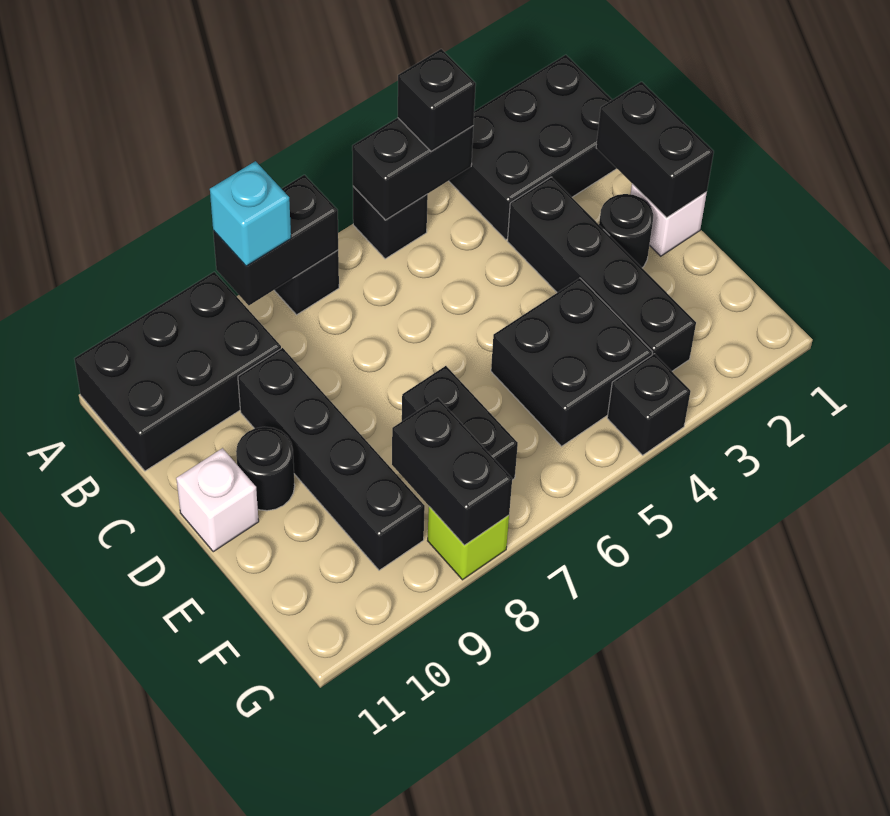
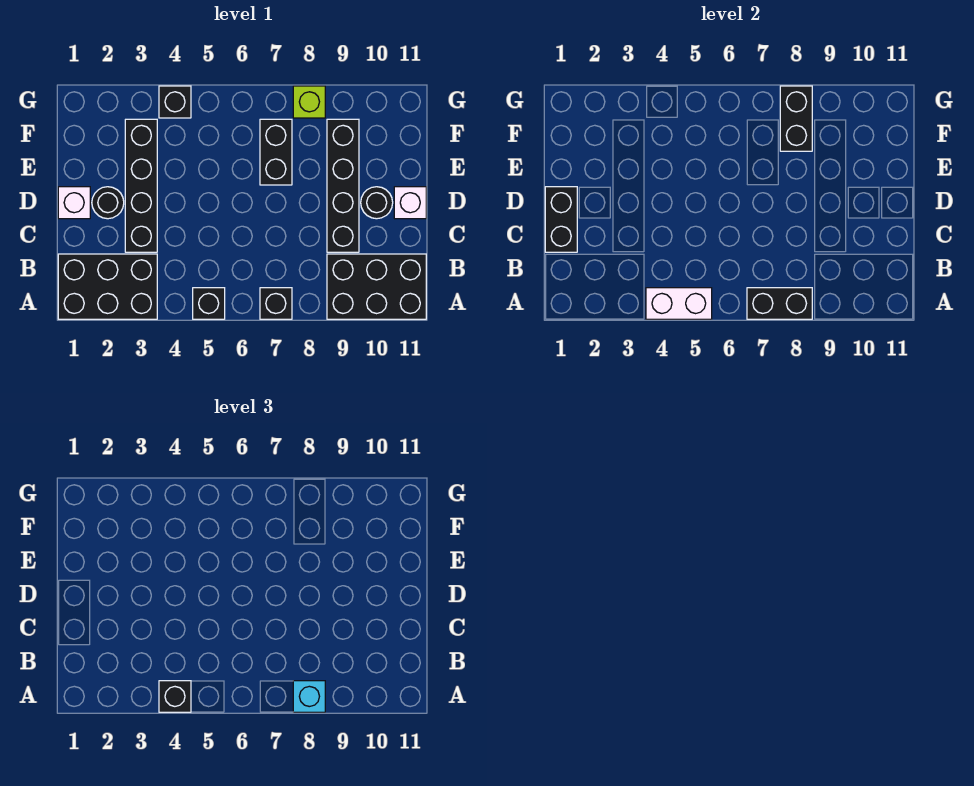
black 1x2 brick [352,118,473,220] -> white 1x2 brick [646,288,712,319]
black 2x2 brick [491,278,652,446] -> none

